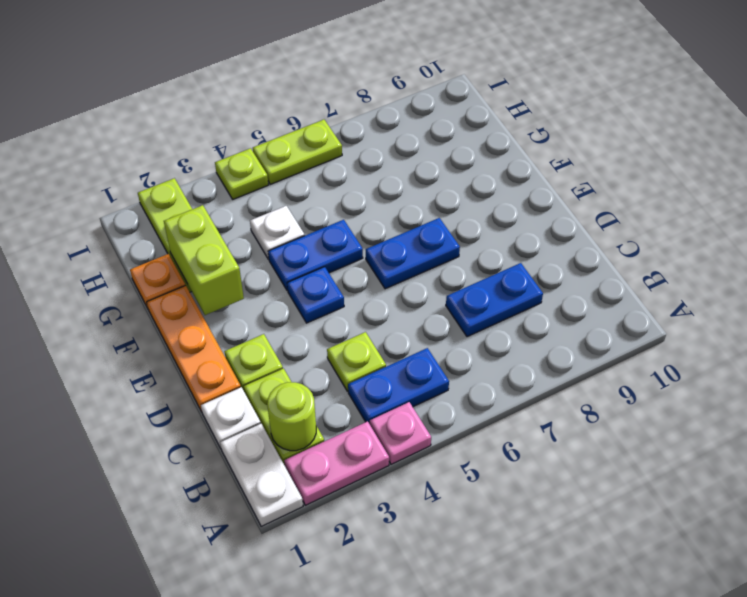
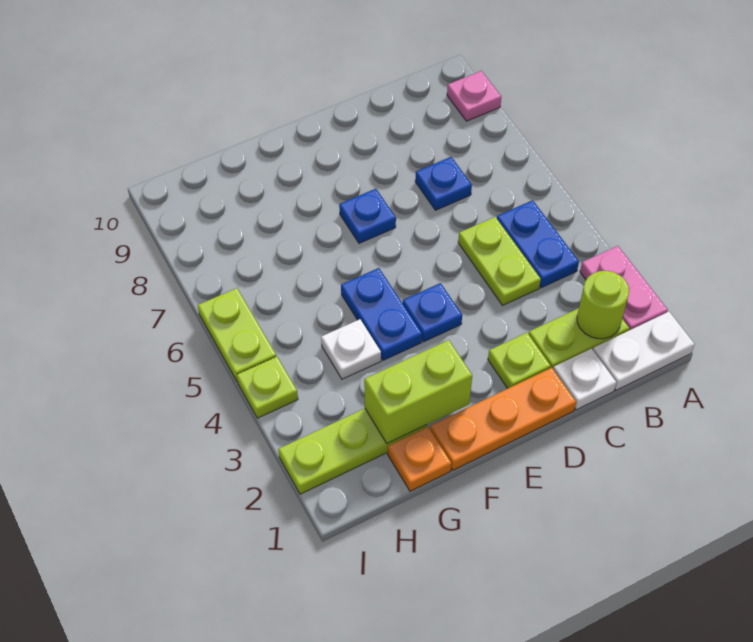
pink 1x1 plate [370,402,431,464] -> pink 1x1 plate moved to [447,71,501,121]
lime 1x1 plate [327,332,386,391] -> lime 1x2 plate [458,217,541,305]
blue 1x2 plate [446,263,543,337] -> blue 1x1 plate [415,157,472,210]
blue 1x2 plate [366,218,460,289] -> blue 1x1 plate [339,189,396,243]

